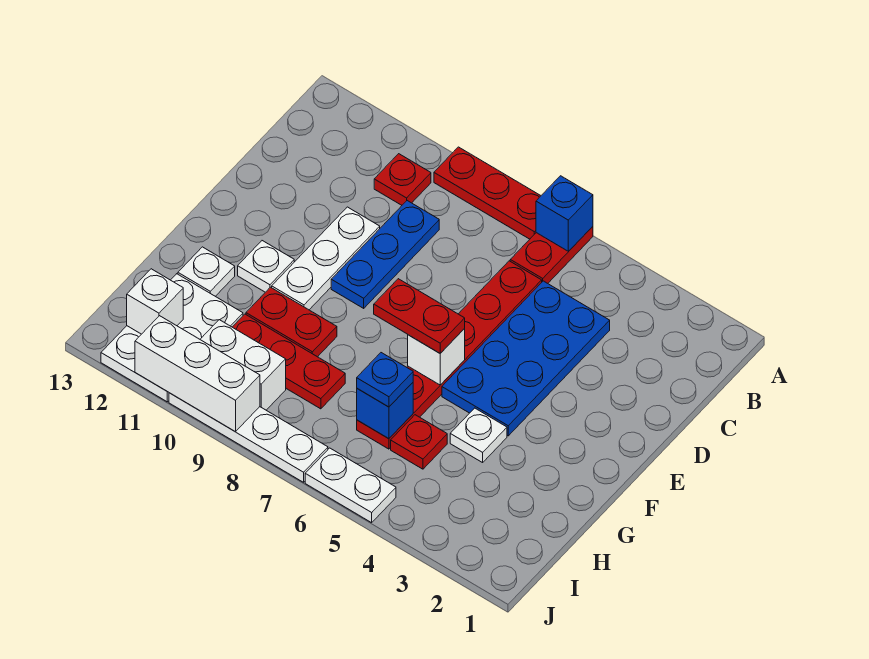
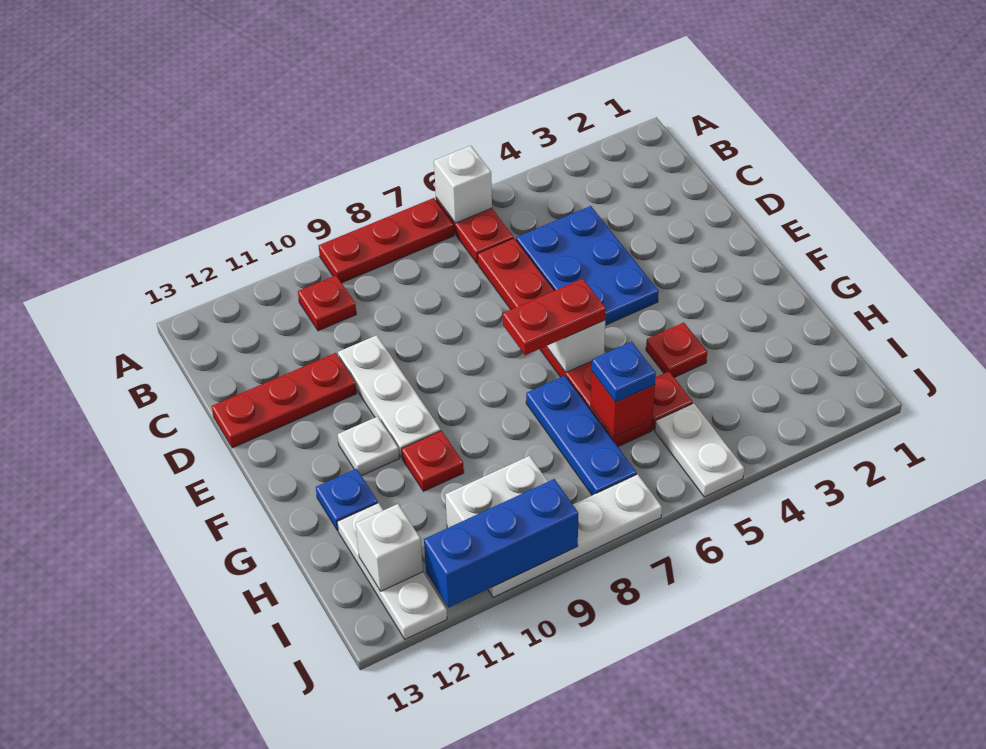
blue 1x1 brick [536,176,593,252] -> white 1x1 brick [434,146,492,223]
blue 2x4 plate [442,281,610,436] -> blue 2x3 plate [516,206,659,325]
blue 1x3 plate [331,201,439,308] -> blue 1x3 plate moved to [526,376,637,495]
white 1x1 plate [450,408,507,463] -> red 1x1 plate [646,323,707,377]
red 1x2 plate [246,287,337,357] -> red 1x1 plate [402,431,464,491]
white 1x1 plate [178,247,235,296] -> blue 1x1 plate [316,469,378,531]
blue 1x1 brick [357,383,413,439] -> red 1x1 brick [591,372,655,437]
red 1x3 plate [233,314,345,409] -> red 1x3 plate moved to [212,353,357,448]
white 2x3 plate [101,274,243,402] -> white 1x3 plate [337,503,447,639]
white 1x2 plate [305,448,396,523] -> white 1x2 plate turned to [655,403,744,497]
white 1x3 brick [135,316,260,432] -> blue 1x3 brick [424,479,578,607]

